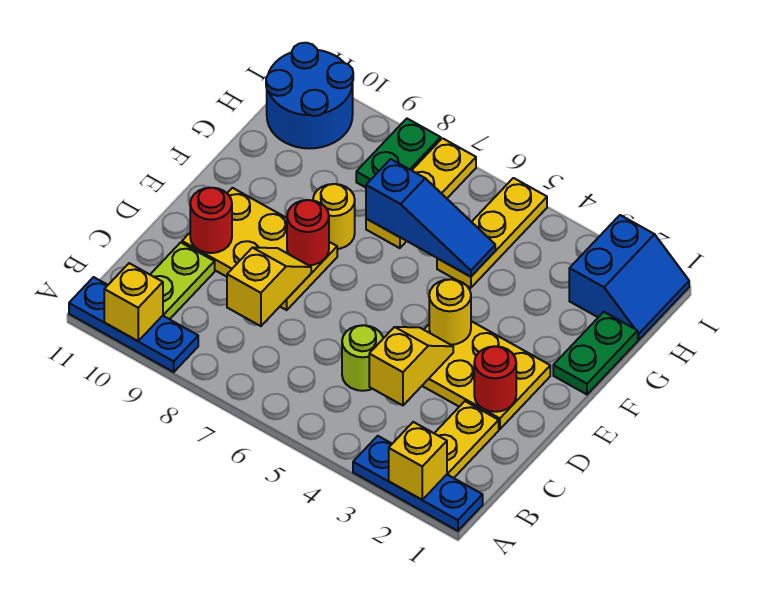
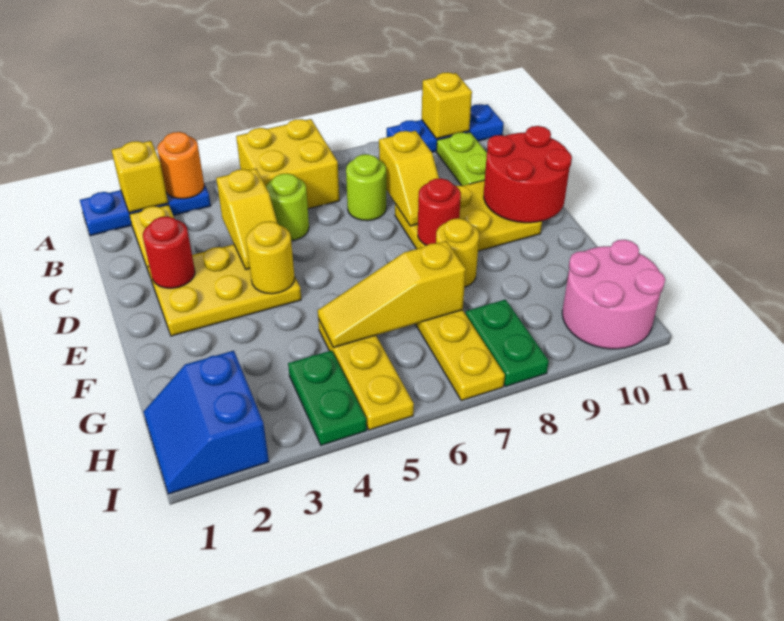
none -> orange 1x1 round brick [157,132,204,199]
none -> yellow 2x2 brick [236,119,340,209]
none -> lime 1x1 round brick [346,154,386,221]
red 1x1 round brick [190,188,232,253] -> red 2x2 round brick [484,126,572,223]
green 1x2 plate [553,312,638,394] -> green 1x2 plate moved to [288,350,367,445]
blue 1x3 slope [366,159,495,277] -> yellow 1x3 slope [318,241,466,348]
blue 2x2 round brick [266,43,353,149] -> pink 2x2 round brick [562,240,665,349]

